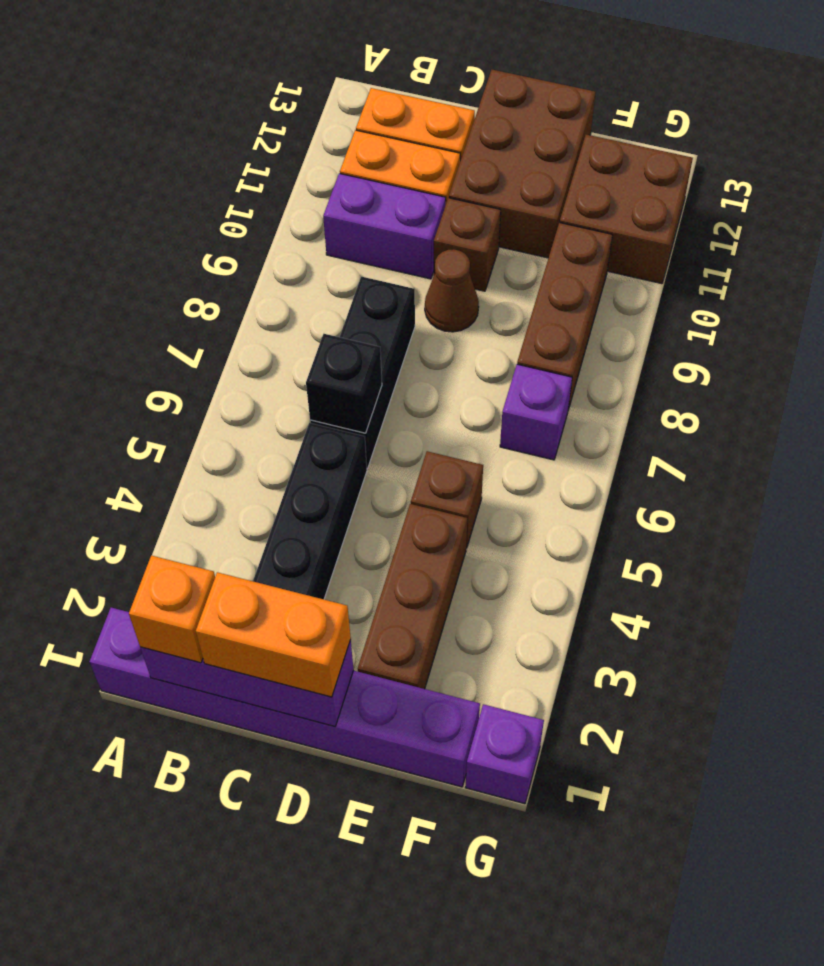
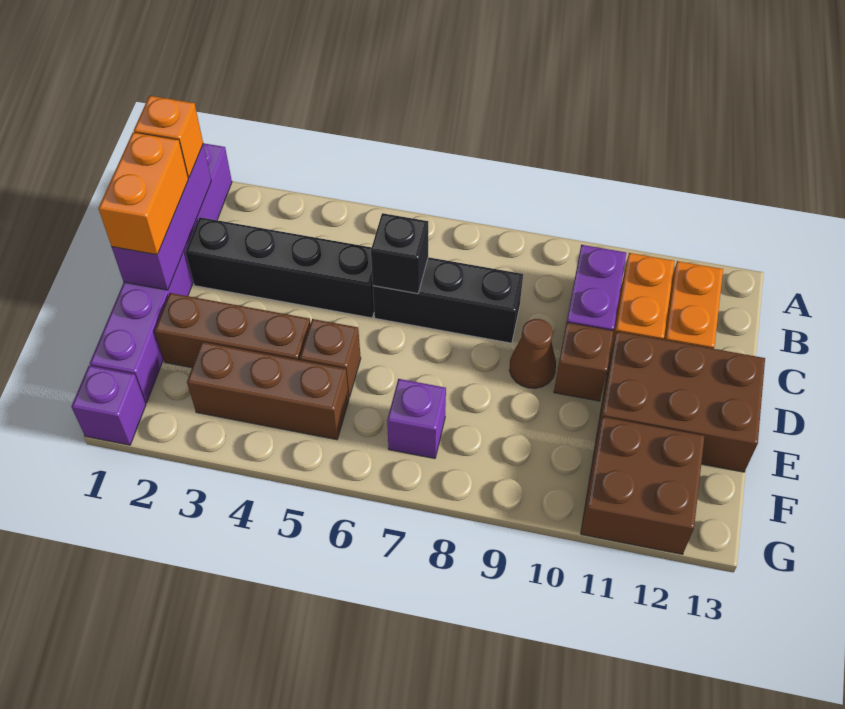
brown 1x3 brick [517,223,612,410] -> brown 1x3 brick moved to [187,342,349,440]

